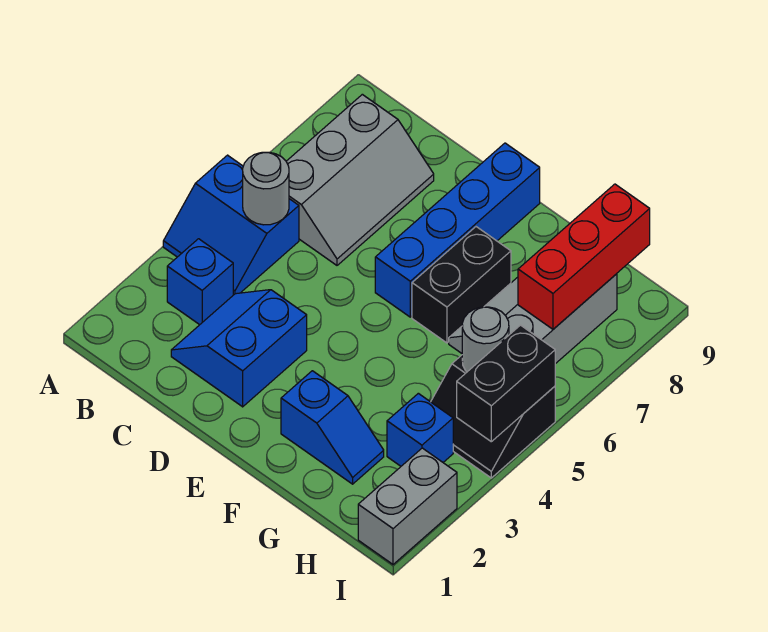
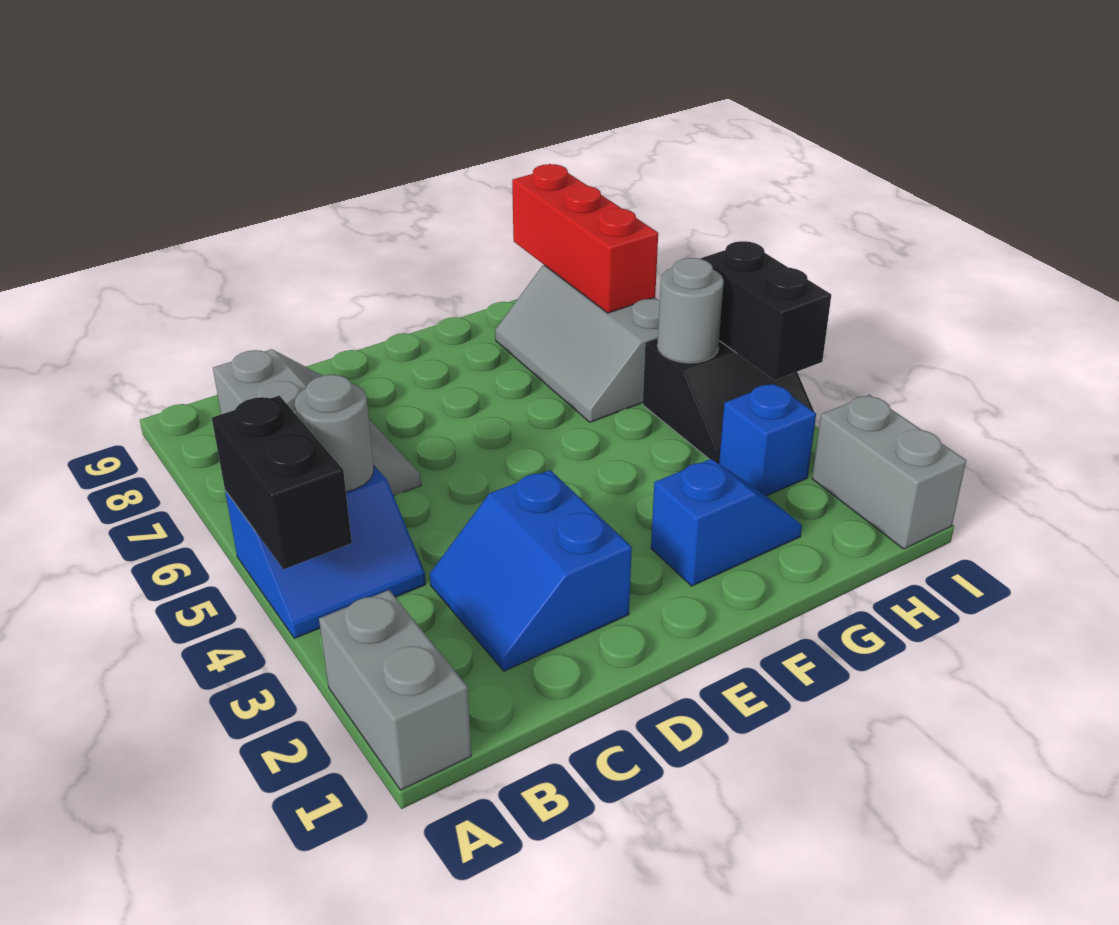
none -> grey 1x2 brick [319,590,471,790]
blue 1x1 brick [167,239,233,325] -> none
blue 1x4 brick [375,143,540,317] -> none
black 1x2 brick [412,227,511,343] -> black 1x2 brick moved to [212,396,352,569]

